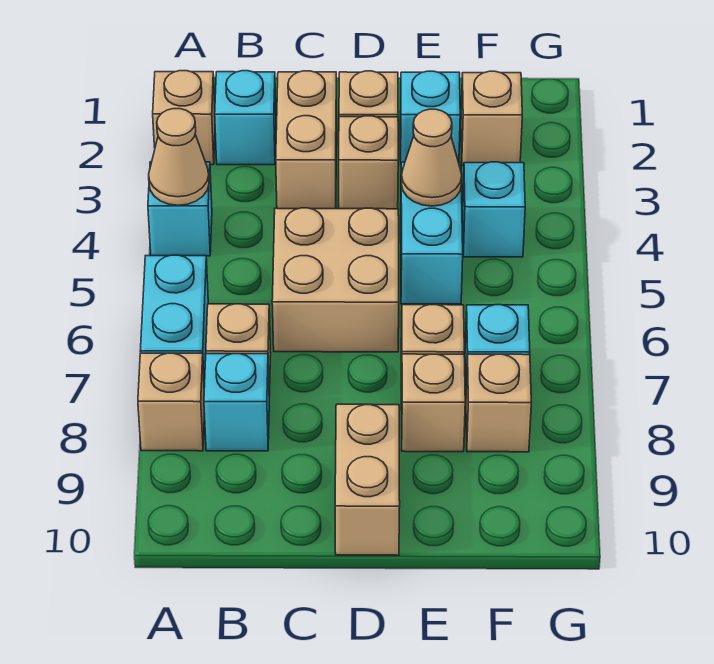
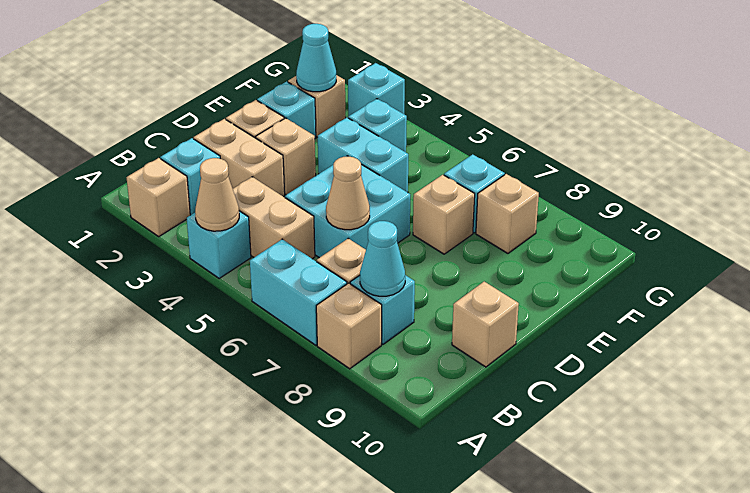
none -> cyan 1x1 cone [360,221,405,296]
tan 2x2 brick [272,208,399,352] -> cyan 2x2 brick [285,156,410,258]
tan 1x2 brick [335,404,400,555] -> tan 1x2 brick moved to [233,177,315,259]
tan 1x1 cone [401,109,462,206] -> tan 1x1 cone moved to [326,156,370,230]
tan 1x1 brick [401,354,465,452] -> tan 1x1 brick moved to [452,282,519,367]
none -> cyan 1x1 cone [296,24,336,92]
none -> cyan 1x1 brick [348,63,405,116]

